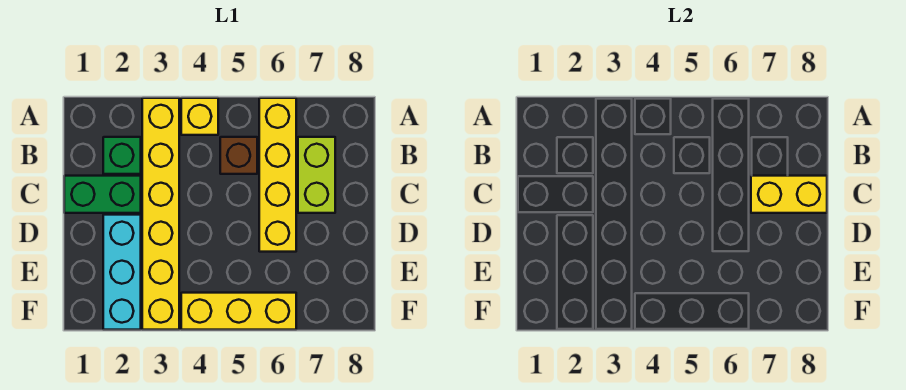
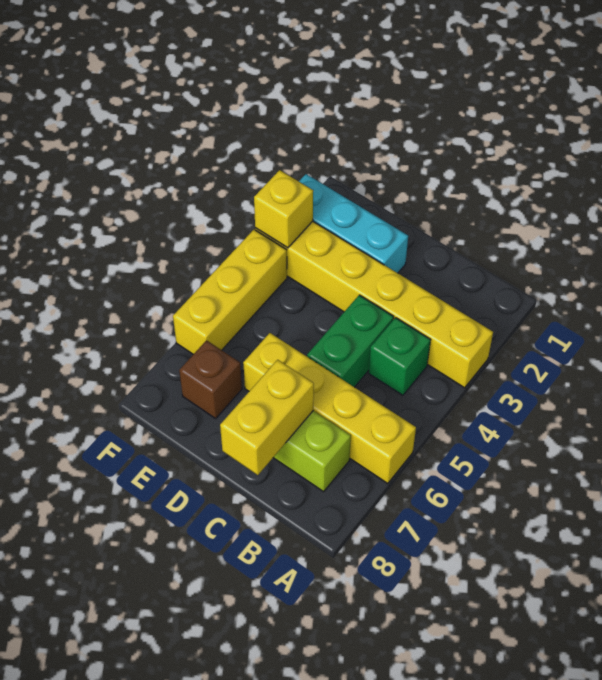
yellow 1x1 brick [181,98,218,135] -> yellow 1x1 brick moved to [254,170,313,248]
green 1x1 brick [103,137,141,174] -> green 1x1 brick moved to [369,318,431,395]
brown 1x1 brick [220,137,257,174] -> brown 1x1 brick moved to [179,340,242,418]
green 1x2 brick [64,176,141,213] -> green 1x2 brick moved to [307,295,394,387]

